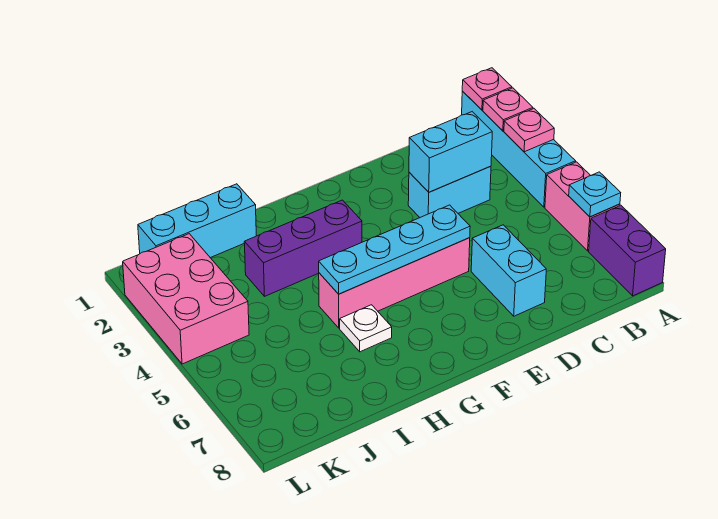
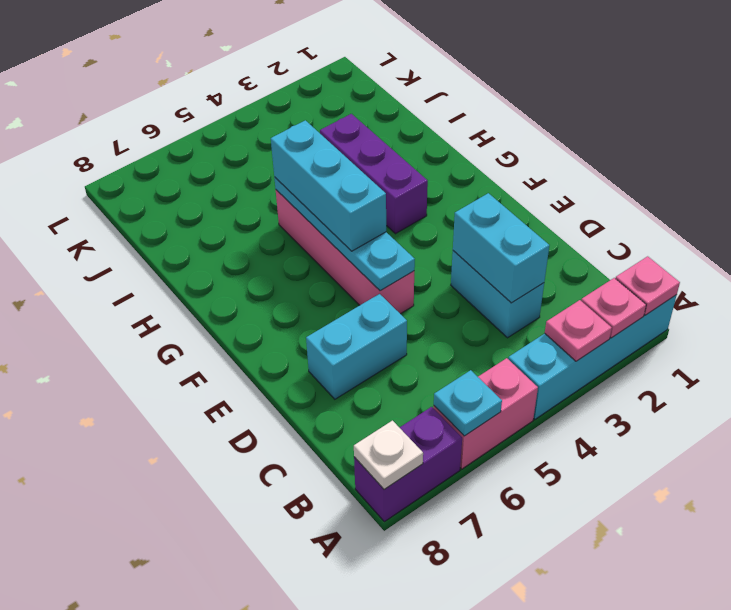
white 1x1 plate [340,305,392,352] -> white 1x1 plate moved to [354,421,423,489]
cyan 1x3 brick [138,184,256,258] -> cyan 1x3 brick moved to [271,120,386,251]
pink 2x3 brick [123,234,249,364] -> none

